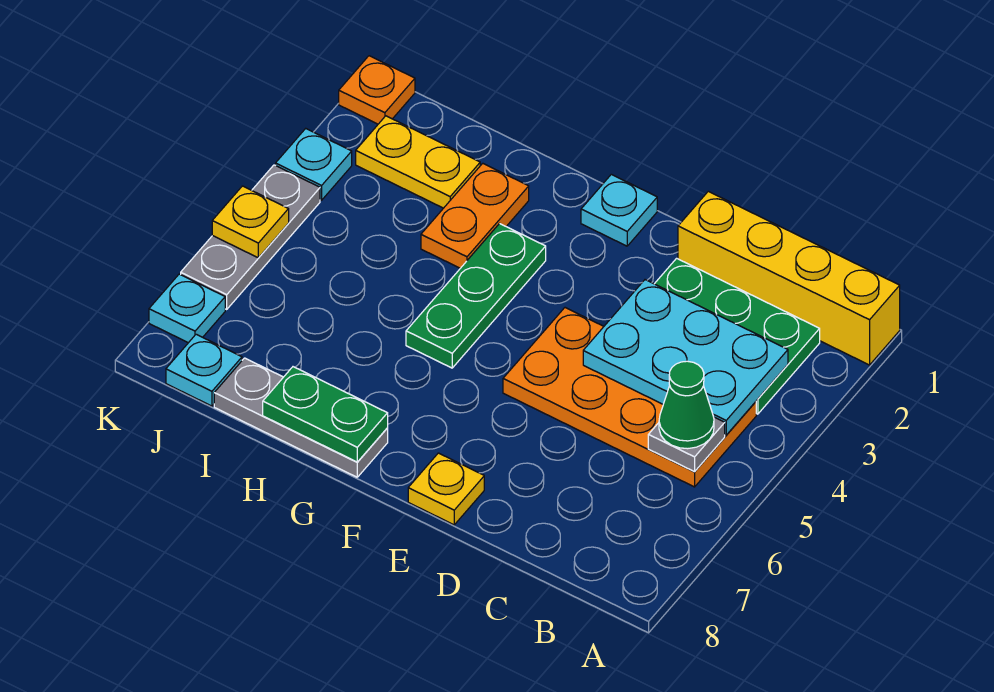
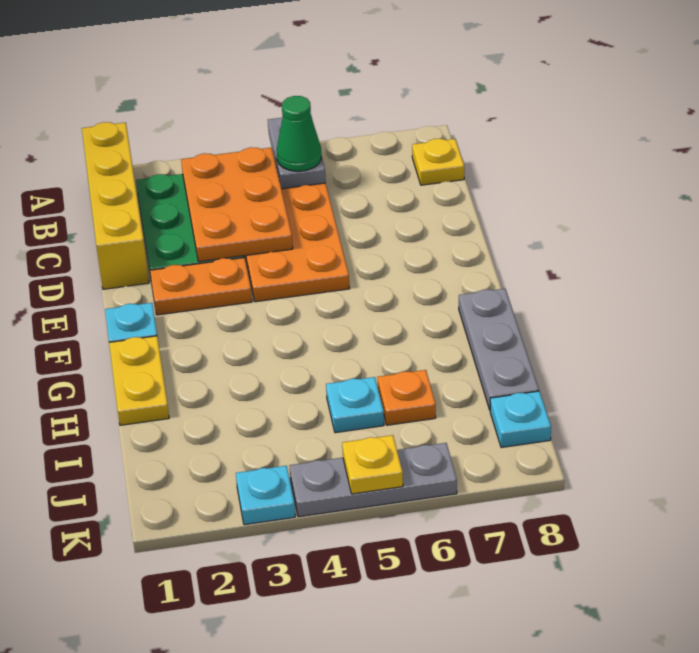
cyan 2x3 plate [583,280,788,435] -> orange 2x3 plate [181,147,293,262]
grey 1x1 plate [648,417,725,472] -> grey 1x2 plate [268,116,326,189]
yellow 1x1 plate [408,453,484,525] -> yellow 1x1 plate moved to [412,139,464,185]
green 1x3 plate [406,224,546,368] -> none
green 1x2 plate [263,367,388,462] -> none
orange 1x2 plate [421,163,529,268] -> orange 1x2 plate moved to [150,258,252,315]
yellow 1x2 plate [356,116,480,208] -> yellow 1x2 plate moved to [109,336,169,425]
orange 1x1 plate [339,56,415,124] -> orange 1x1 plate moved to [377,370,436,425]
cyan 1x1 plate [149,274,225,343] -> cyan 1x1 plate moved to [326,377,384,433]

